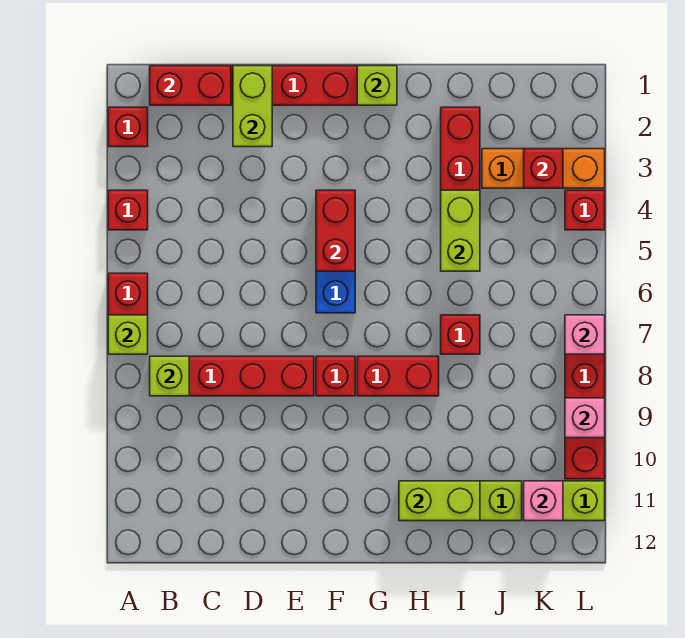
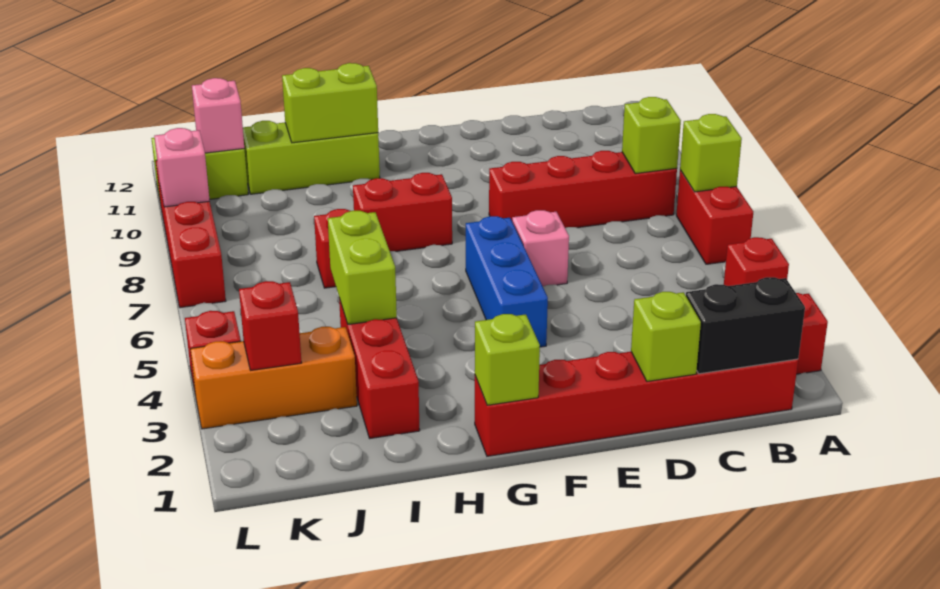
red 1x2 brick [150,66,231,105] -> black 1x2 brick [686,277,805,374]
lime 1x2 brick [233,66,272,147] -> lime 1x1 brick [631,292,701,381]
red 1x2 brick [316,190,355,271] -> none
red 1x1 brick [316,356,355,396] -> none
pink 1x1 brick [565,315,605,354] -> pink 1x1 brick moved to [512,210,569,286]

